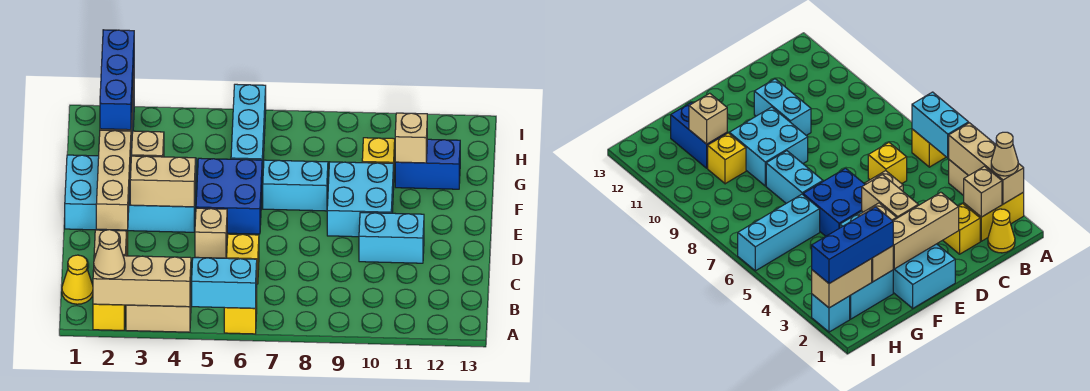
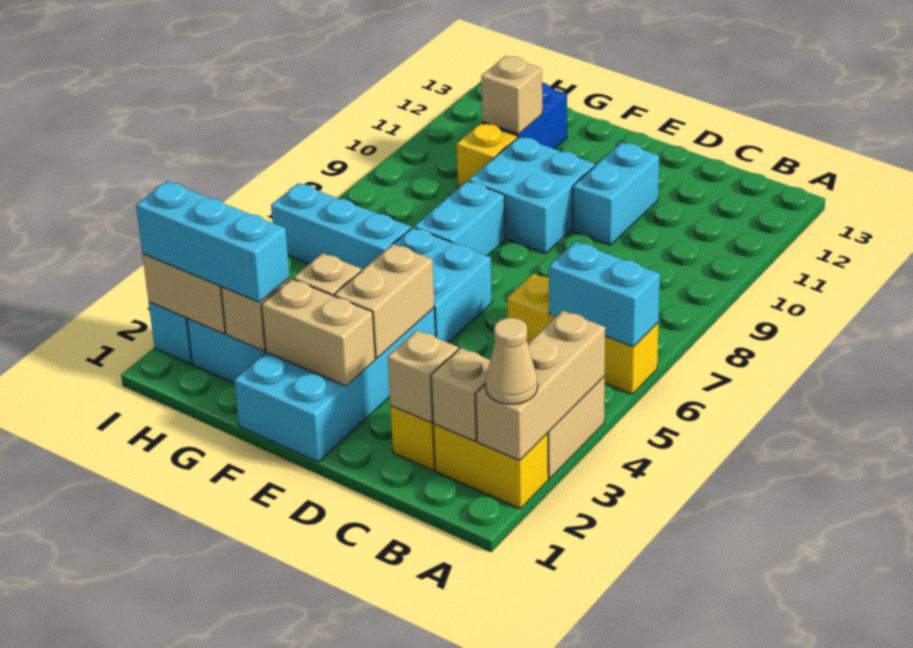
cyan 1x2 brick [192,258,257,308] -> cyan 1x2 brick turned to [549,242,660,347]
yellow 1x1 cone [62,255,93,304] -> none
tan 1x3 brick [96,130,131,230] -> tan 1x2 brick [262,279,375,386]
tan 1x1 brick [195,208,227,258] -> tan 1x1 brick moved to [388,330,458,423]
blue 2x2 brick [196,158,262,234] -> cyan 2x2 brick [394,228,492,343]
blue 1x3 brick [100,30,134,130] -> cyan 1x3 brick [136,181,290,302]

